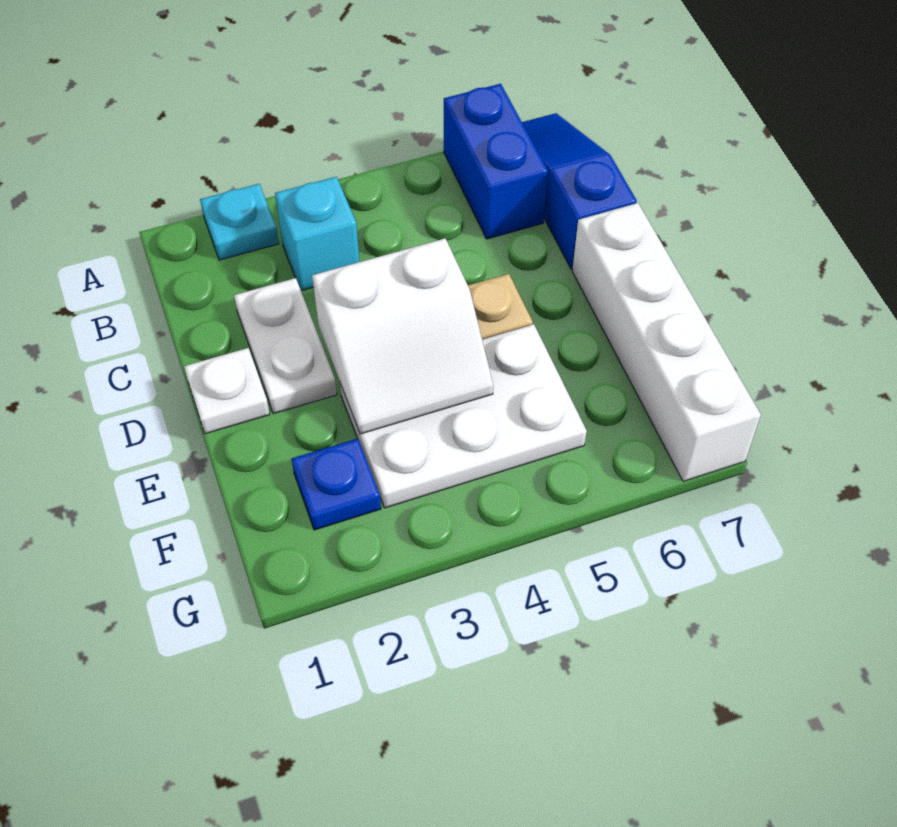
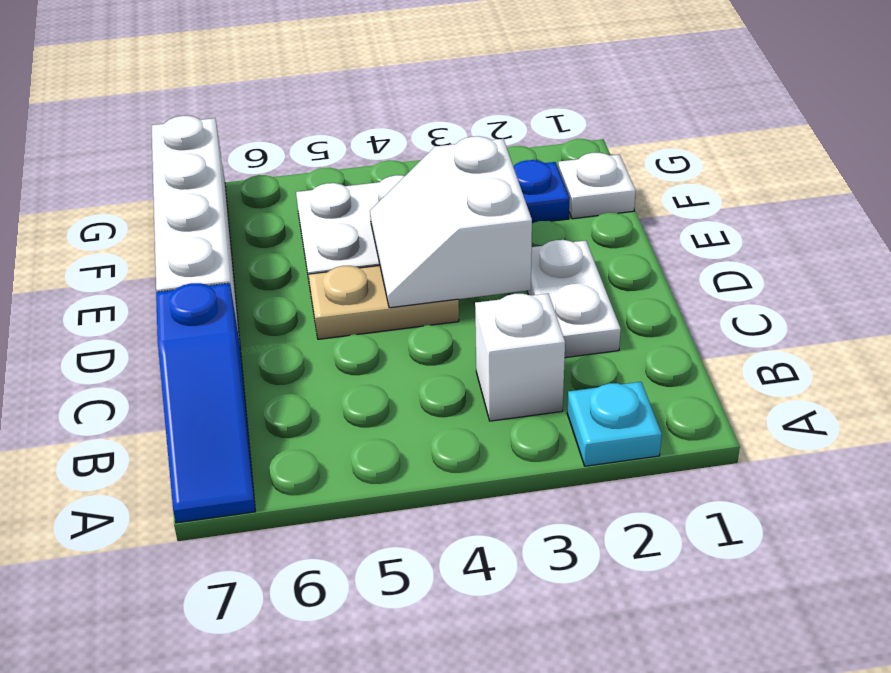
blue 1x2 brick [444,84,548,239] -> none
cyan 1x1 brick [275,177,359,291] -> white 1x1 brick [475,294,565,421]
white 1x1 plate [184,348,270,434] -> white 1x1 plate moved to [558,153,636,219]
white 2x2 slope [312,239,493,434] -> white 2x2 slope turned to [370,136,532,308]

